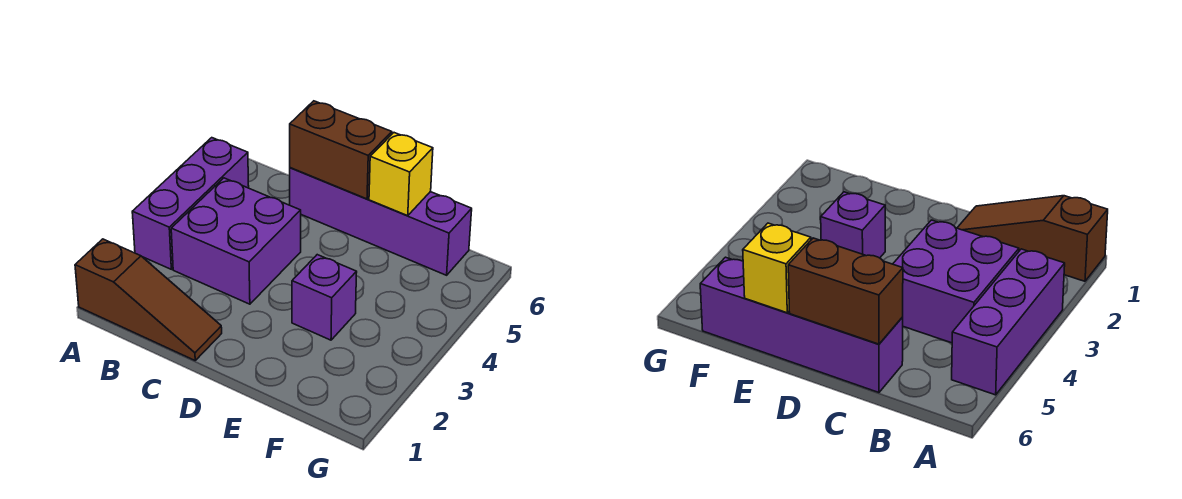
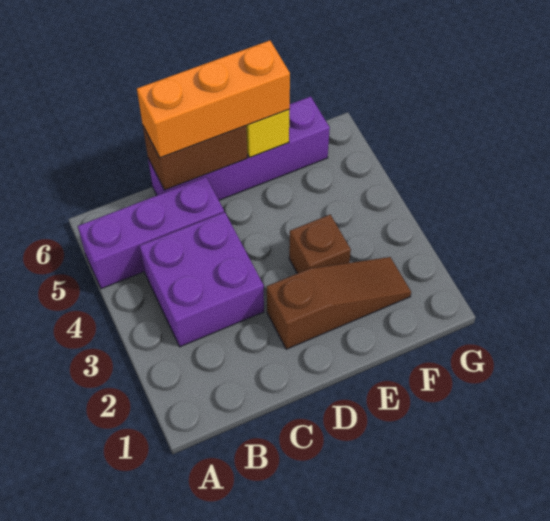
brown 1x3 slope [75,239,222,360] -> brown 1x3 slope moved to [267,257,411,349]
purple 1x3 brick [132,138,249,269] -> purple 1x3 brick turned to [78,177,224,289]
none -> orange 1x3 brick [137,40,290,158]
purple 1x1 brick [292,255,357,340] -> brown 1x1 brick [289,215,351,274]

